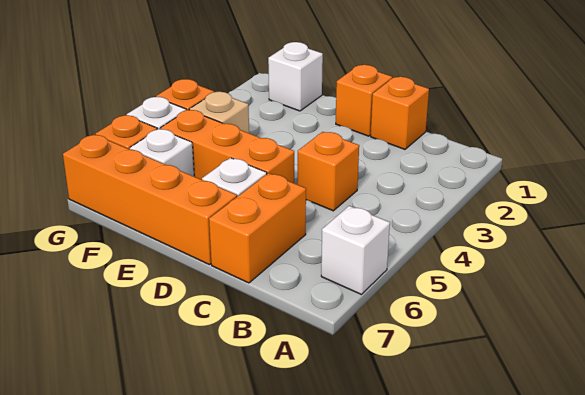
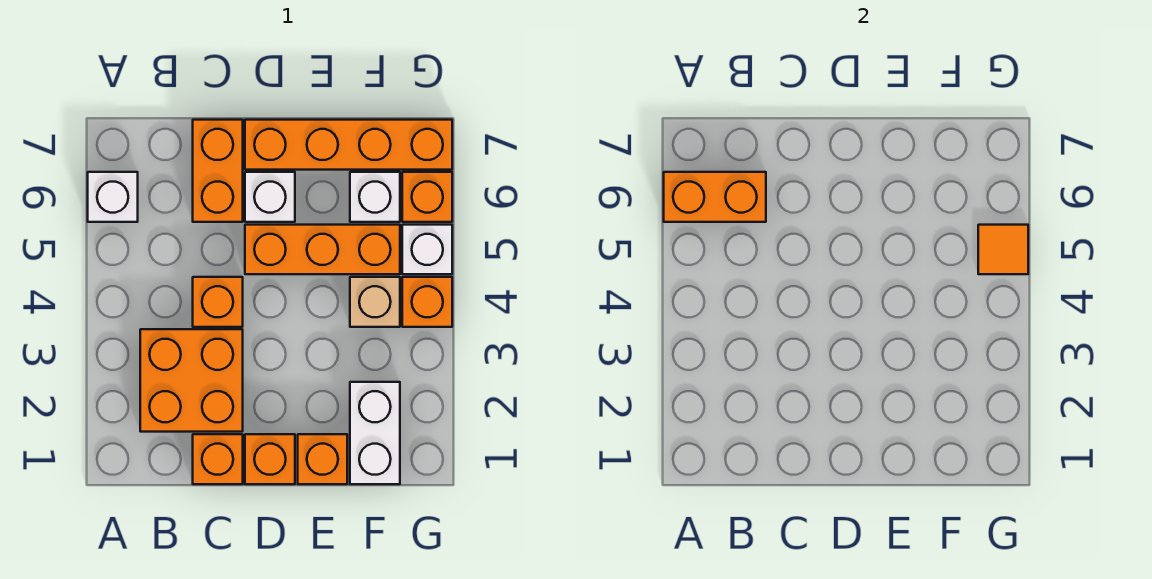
none -> orange 1x2 brick [664,172,766,222]
none -> orange 2x2 brick [140,329,243,432]
none -> orange 1x1 brick [298,434,347,484]
white 1x1 brick [268,42,323,111] -> white 1x2 brick [350,382,400,484]
none -> orange 1x1 tile [978,225,1028,274]

